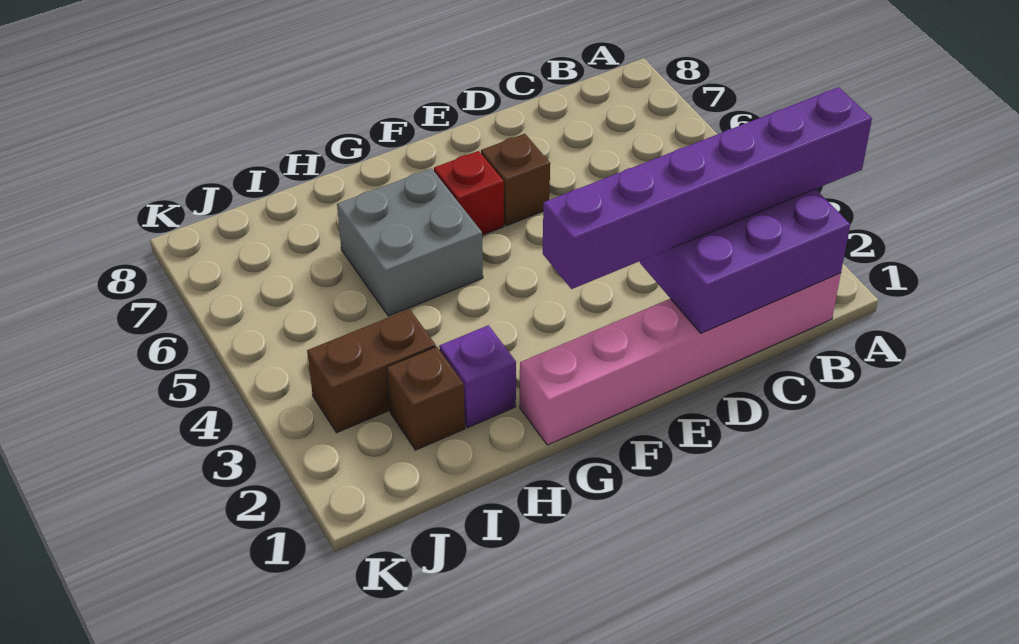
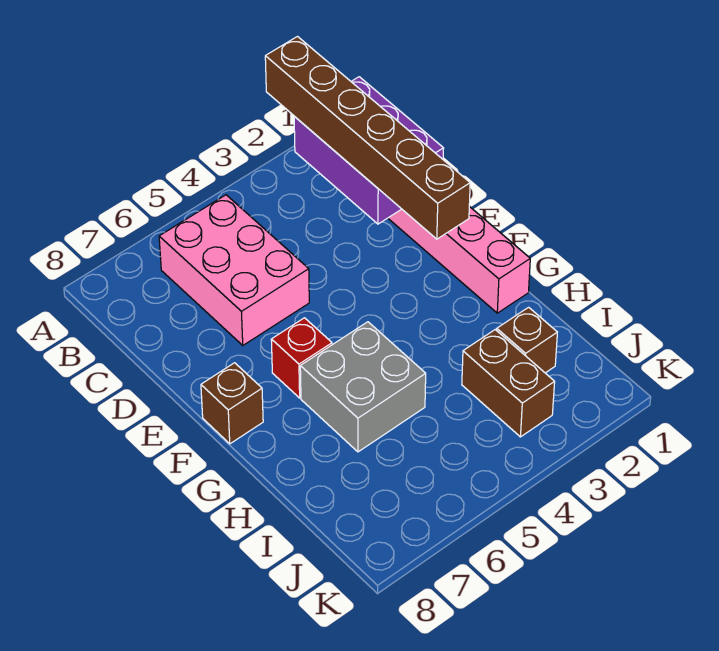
purple 1x6 brick [543,87,872,289] -> brown 1x6 brick [265,37,470,239]
none -> pink 2x3 brick [159,195,309,345]
brown 1x1 brick [481,134,550,226] -> brown 1x1 brick moved to [201,363,263,444]
purple 1x1 brick [439,325,516,428] -> none

